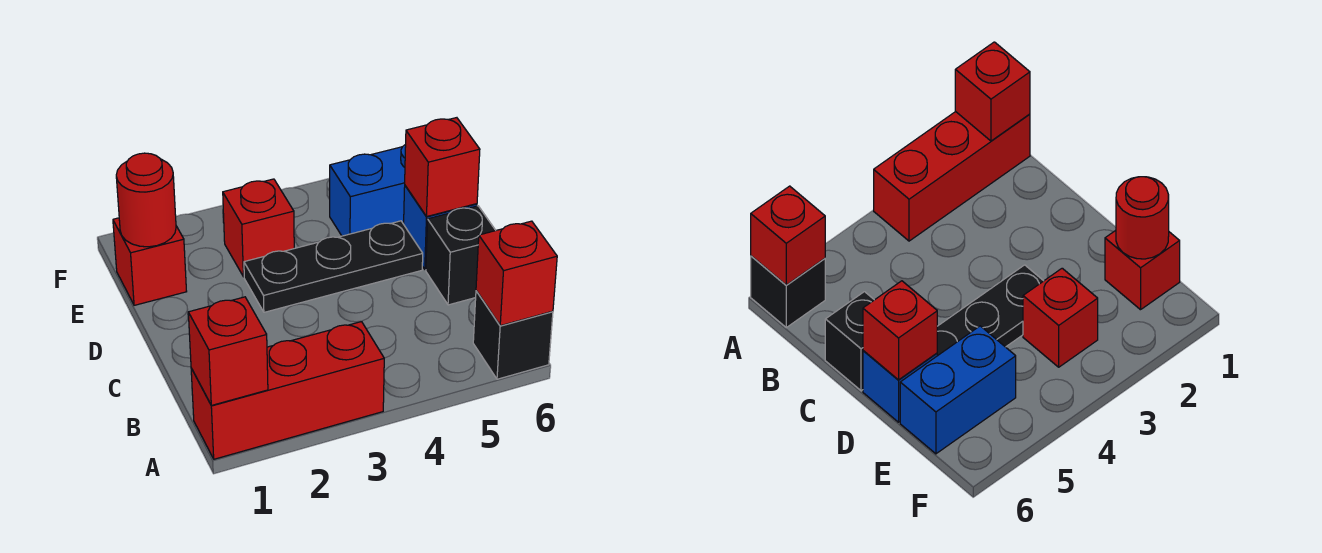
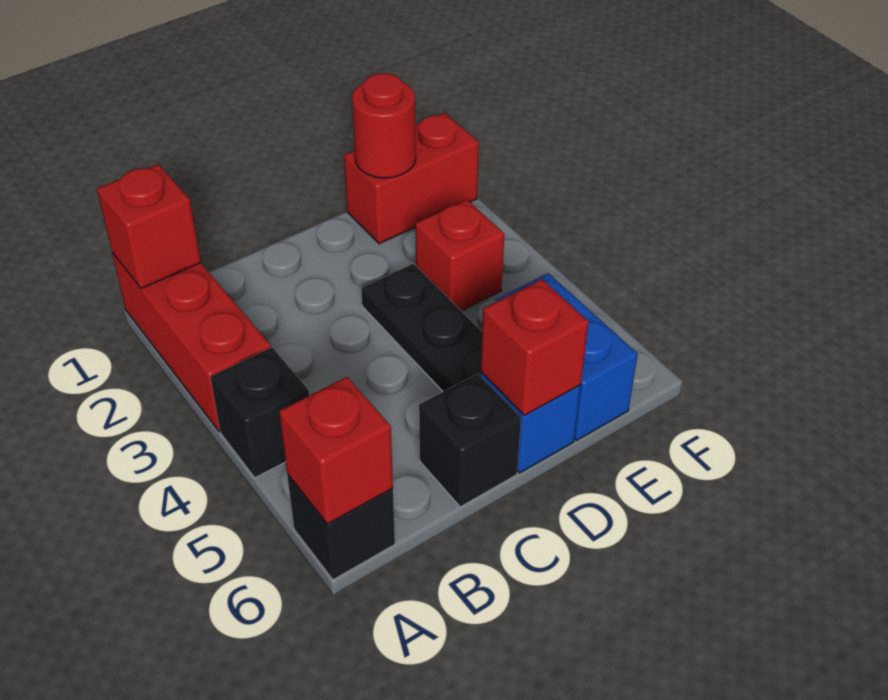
none -> black 1x1 brick [210,347,309,478]
red 1x1 brick [113,218,187,305] -> red 1x2 brick [344,113,479,244]

